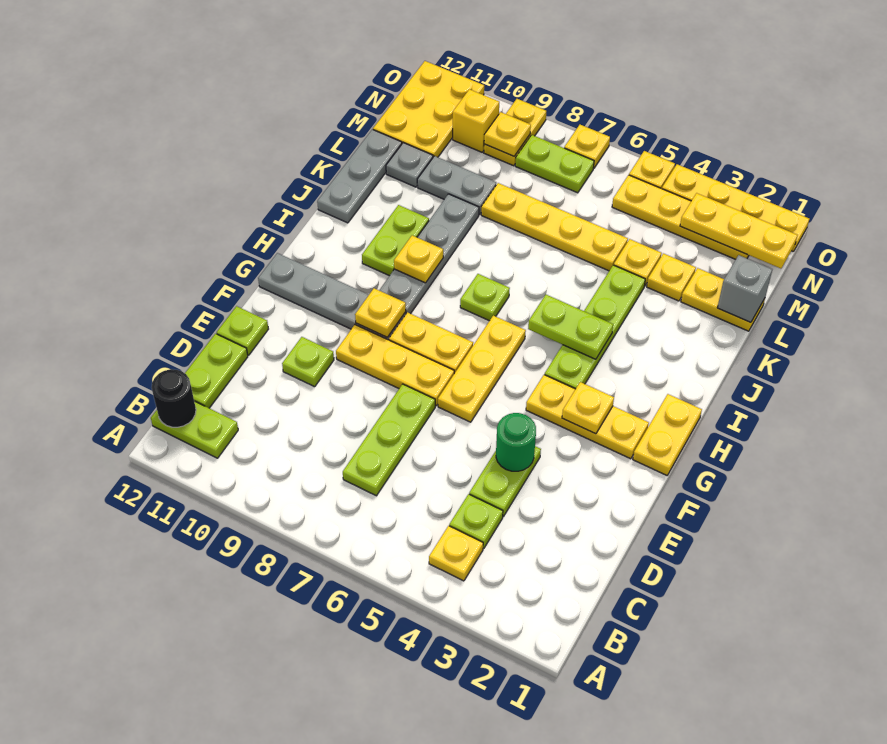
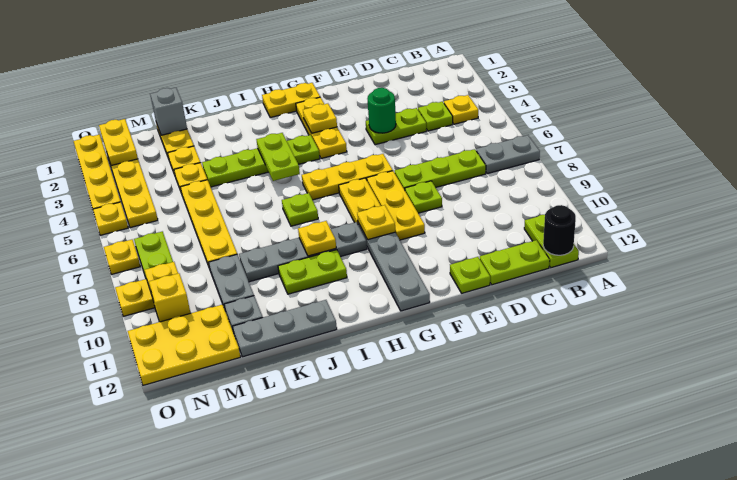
none -> grey 1x2 plate [476,135,540,174]
lime 1x1 plate [282,337,334,387] -> lime 1x1 plate moved to [405,181,442,213]
yellow 1x3 plate [680,193,797,268] -> yellow 1x2 plate [99,119,138,166]

